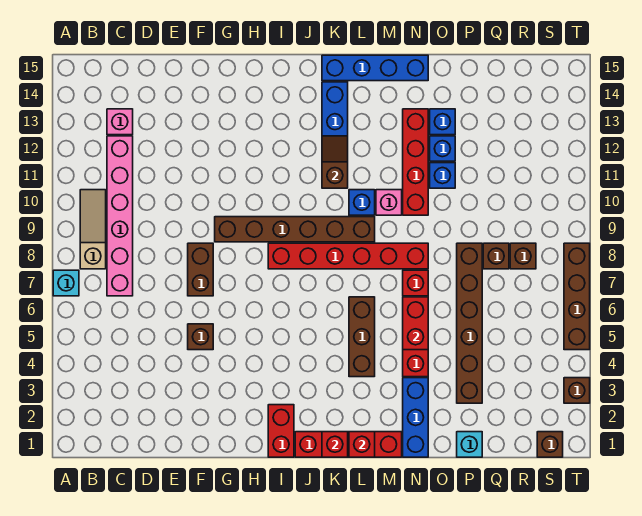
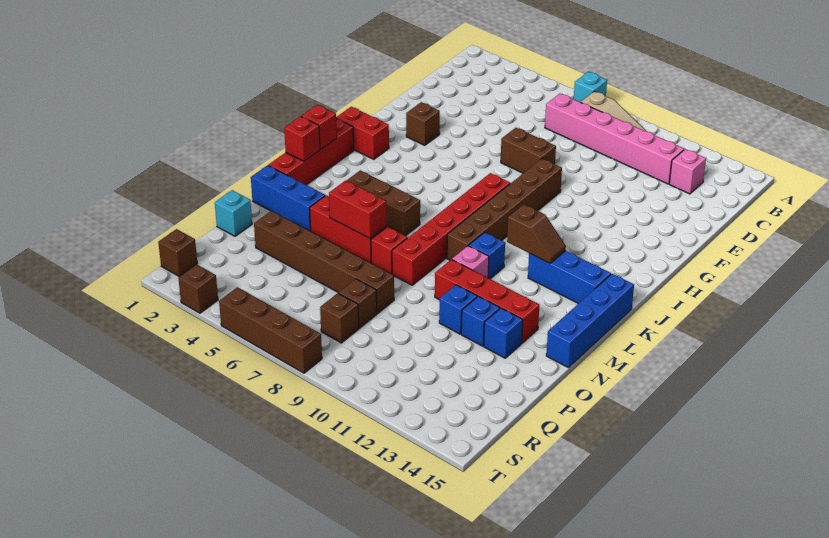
brown 1x1 brick [188,324,213,350] -> brown 1x1 brick moved to [406,102,440,145]

